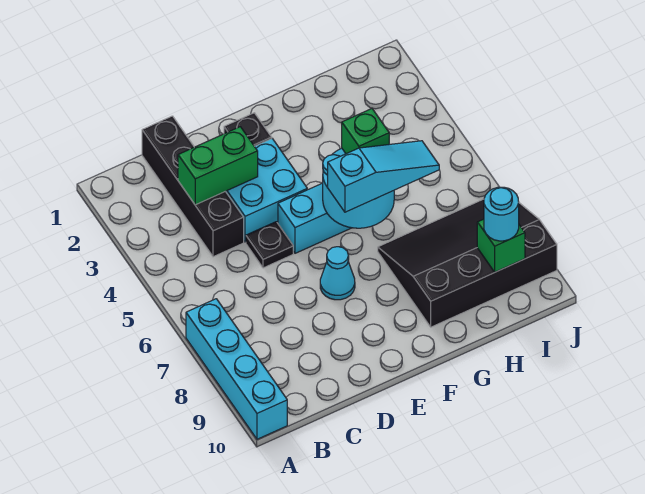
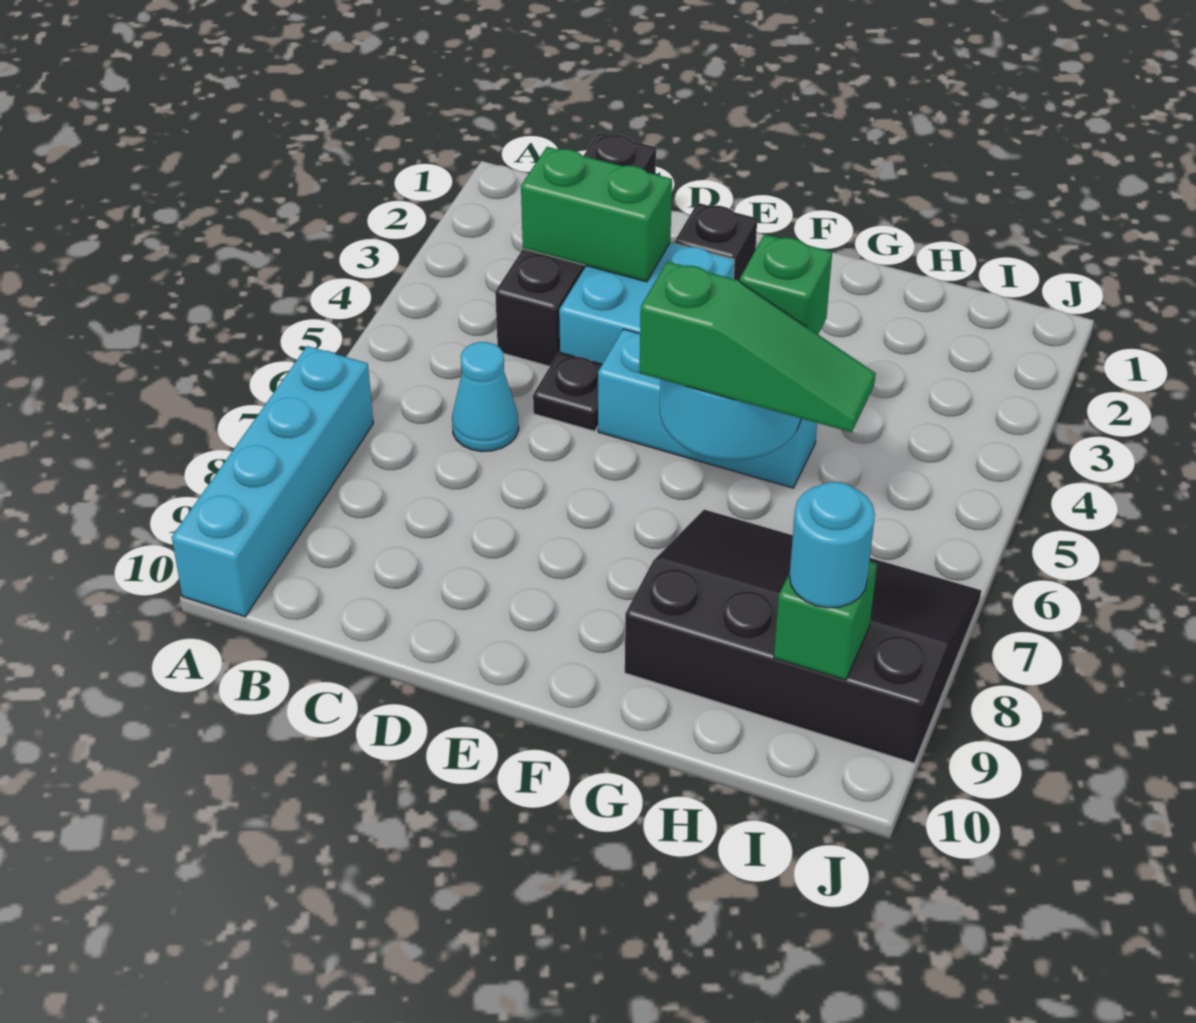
cyan 1x1 cone [320,247,355,300] -> cyan 1x1 cone moved to [452,342,519,452]
cyan 1x3 slope [328,141,439,212] -> green 1x3 slope [640,262,876,432]

